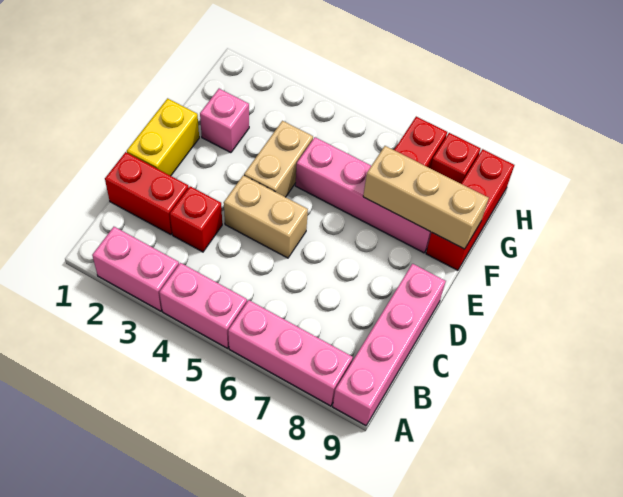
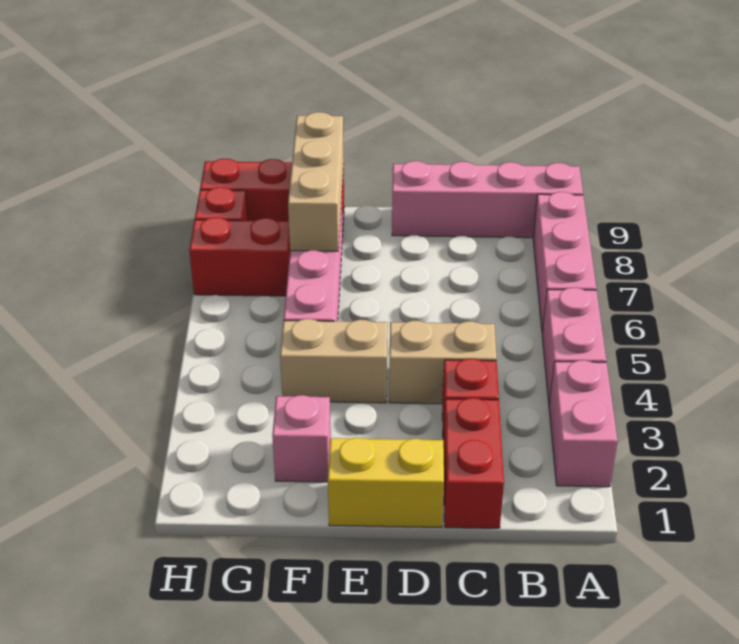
tan 1x2 brick [224,175,308,258] -> tan 1x2 brick turned to [389,321,497,404]

